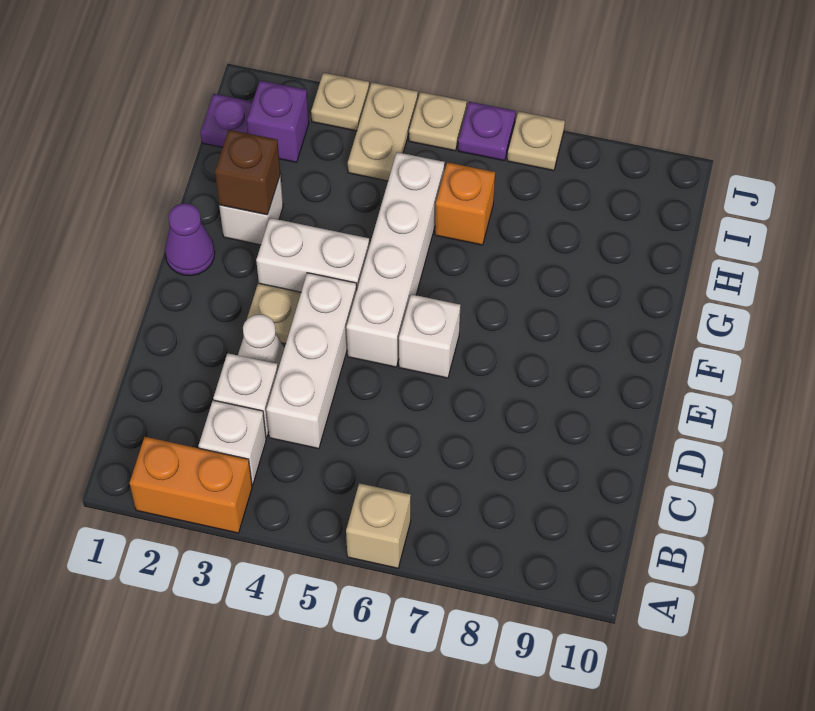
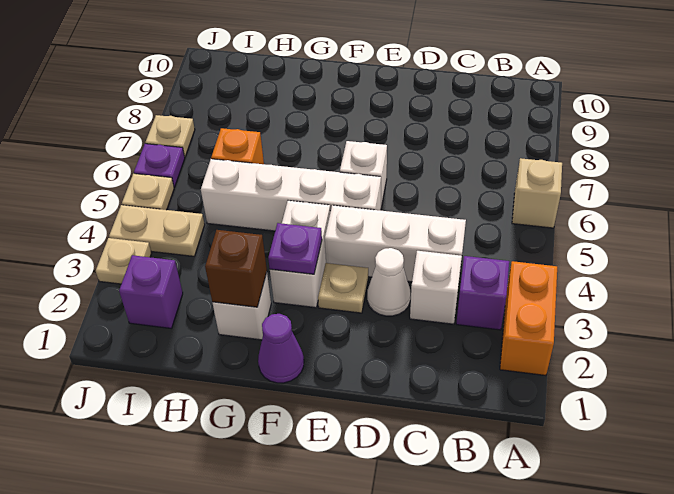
white 1x1 brick [199,400,266,485] -> purple 1x1 brick [456,256,509,330]
purple 1x1 plate [201,94,253,147] -> purple 1x1 plate moved to [268,223,322,274]

